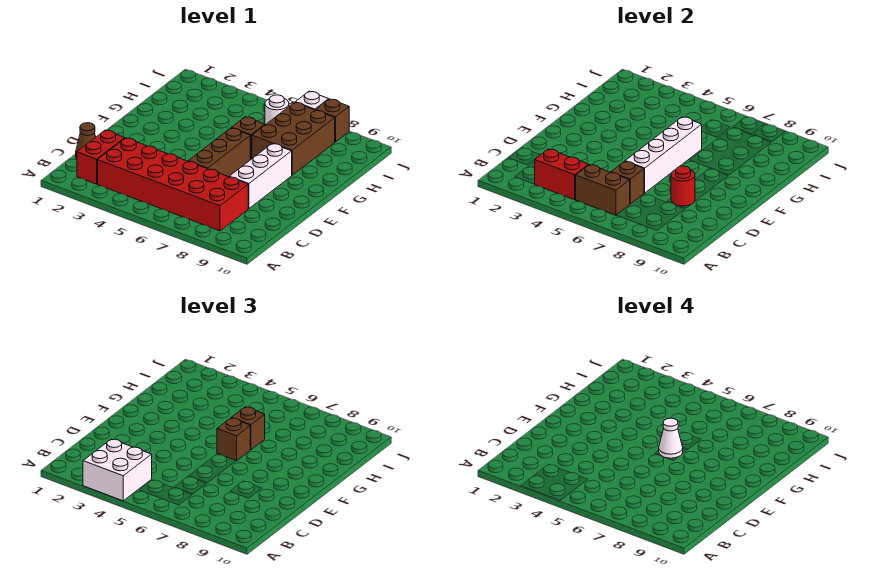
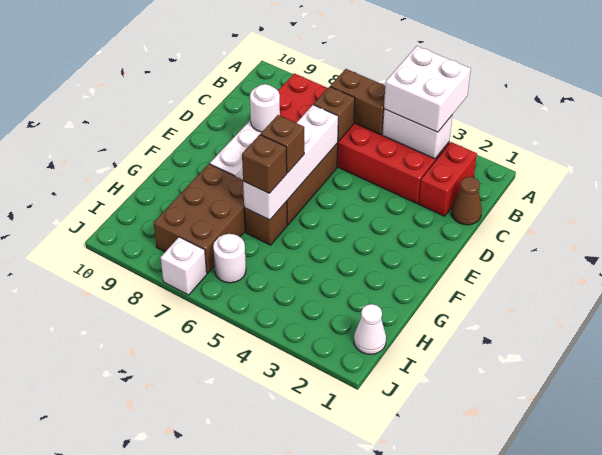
red 1x2 brick [535,149,589,200] -> white 1x2 brick [382,109,452,159]
red 1x1 round brick [671,166,695,206] -> white 1x1 round brick [250,84,280,132]
white 1x1 cone [659,418,683,458] -> white 1x1 cone moved to [354,304,386,354]
brown 1x1 brick [316,99,349,142] -> none

